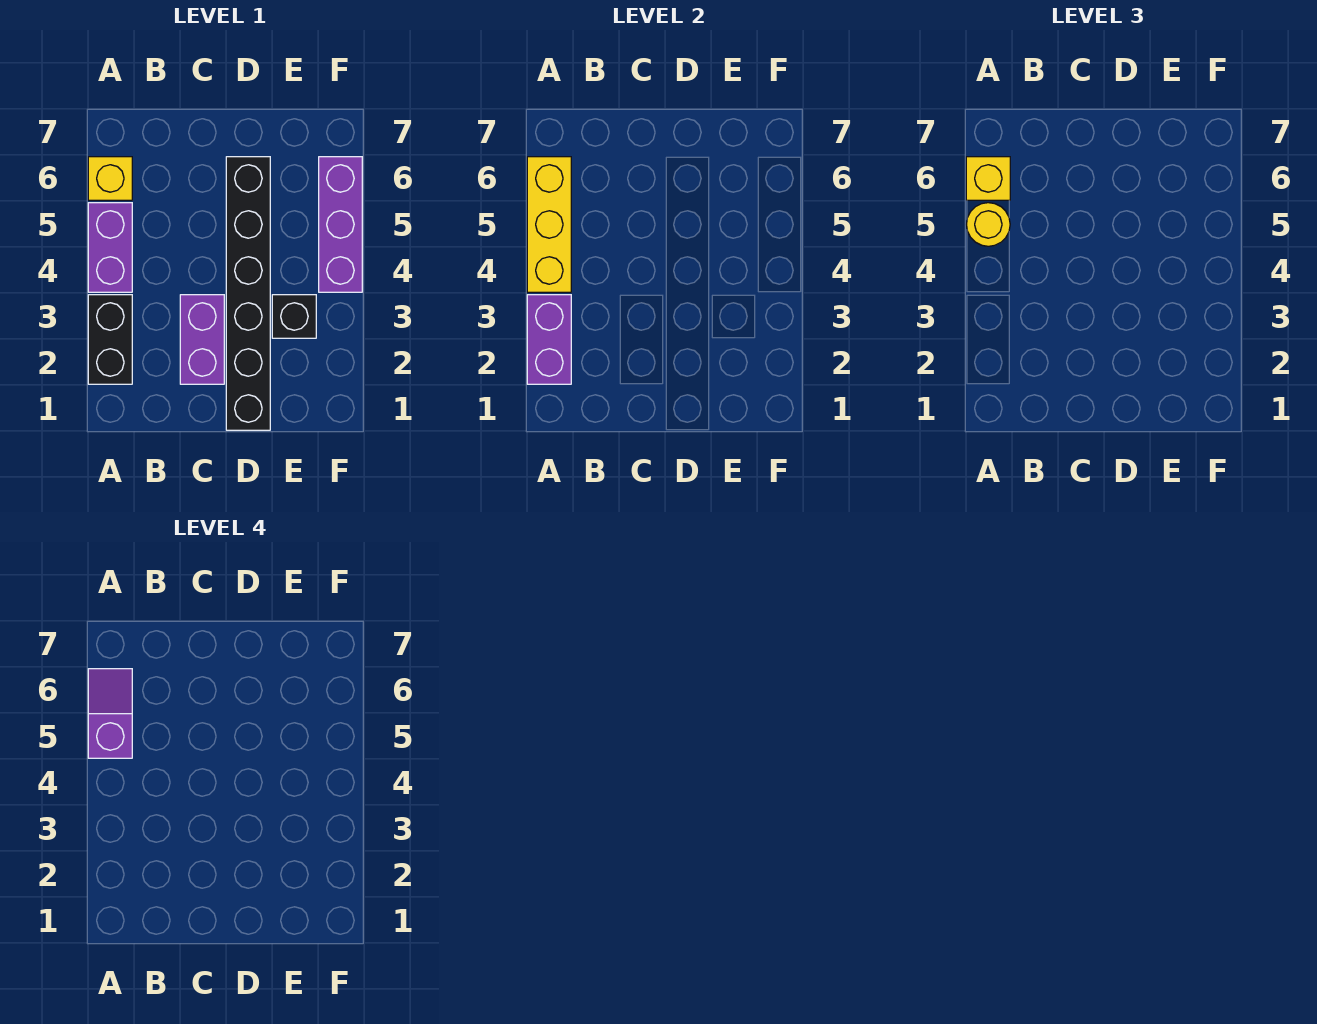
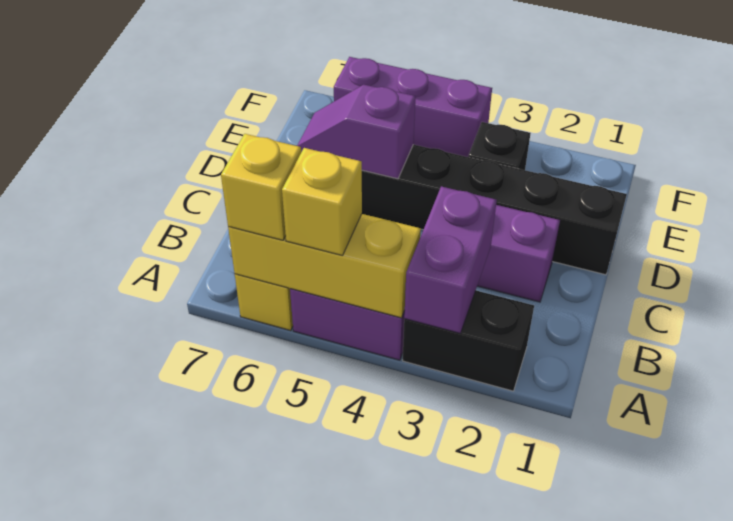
purple 1x2 brick [527,295,571,384] -> purple 1x2 brick turned to [404,186,497,333]
yellow 1x1 round brick [966,203,1010,246] -> yellow 1x1 brick [282,148,362,256]
purple 1x2 slope [88,669,132,758] -> purple 1x2 slope moved to [297,85,416,179]

